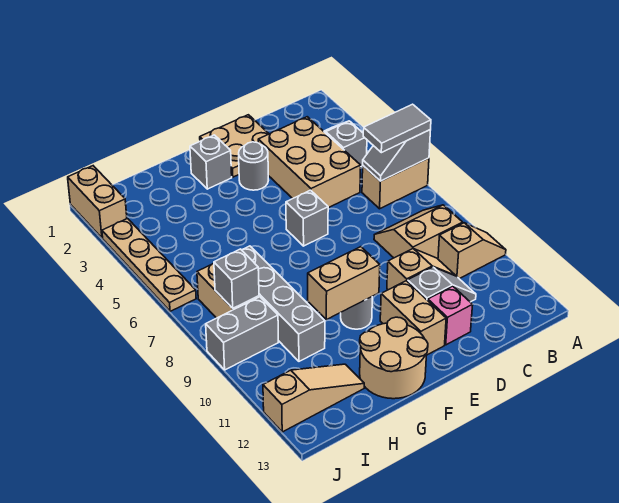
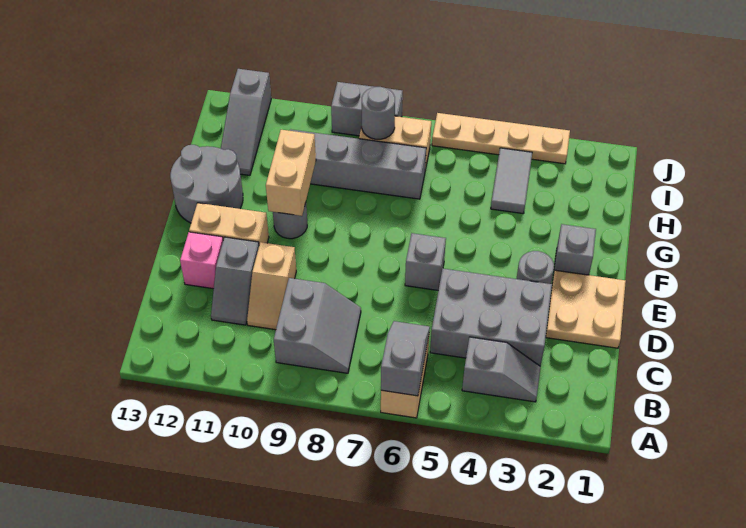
grey 1x2 tile [363,104,431,153] -> grey 1x2 tile moved to [491,148,532,214]
tan 1x2 slope [438,223,506,279] -> none
tan 2x2 slope [374,205,463,259] -> grey 2x2 slope [274,278,361,373]
tan 2x3 brick [258,117,361,208] -> grey 2x3 brick [430,269,552,366]
tan 2x2 round brick [360,317,428,399] -> grey 2x2 round brick [170,145,243,223]
tan 1x3 slope [263,364,364,432] -> grey 1x3 slope [221,69,271,175]
grey 1x1 brick [214,249,259,308] -> grey 1x1 round brick [362,87,395,139]
grey 1x2 brick [206,297,278,370] -> grey 1x2 brick turned to [331,82,403,136]
tan 1x2 brick [68,166,127,238] -> none

